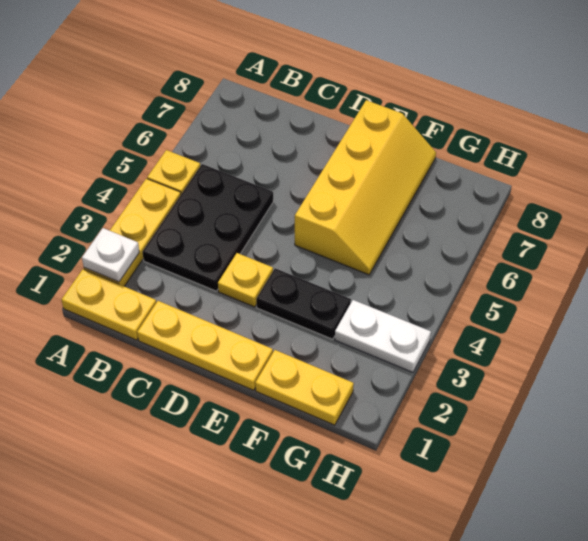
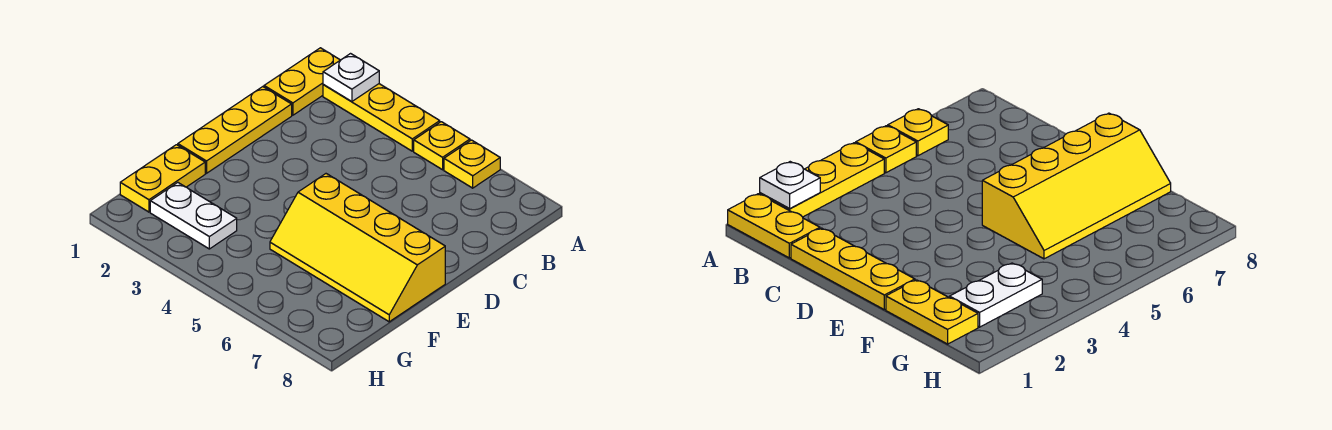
black 2x3 plate [142,164,273,291] -> none
yellow 1x1 plate [218,253,273,307] -> yellow 1x1 plate moved to [444,140,500,188]
black 1x2 plate [256,268,351,339] -> none
white 1x2 plate [335,300,431,372] -> white 1x2 plate turned to [150,183,237,249]

